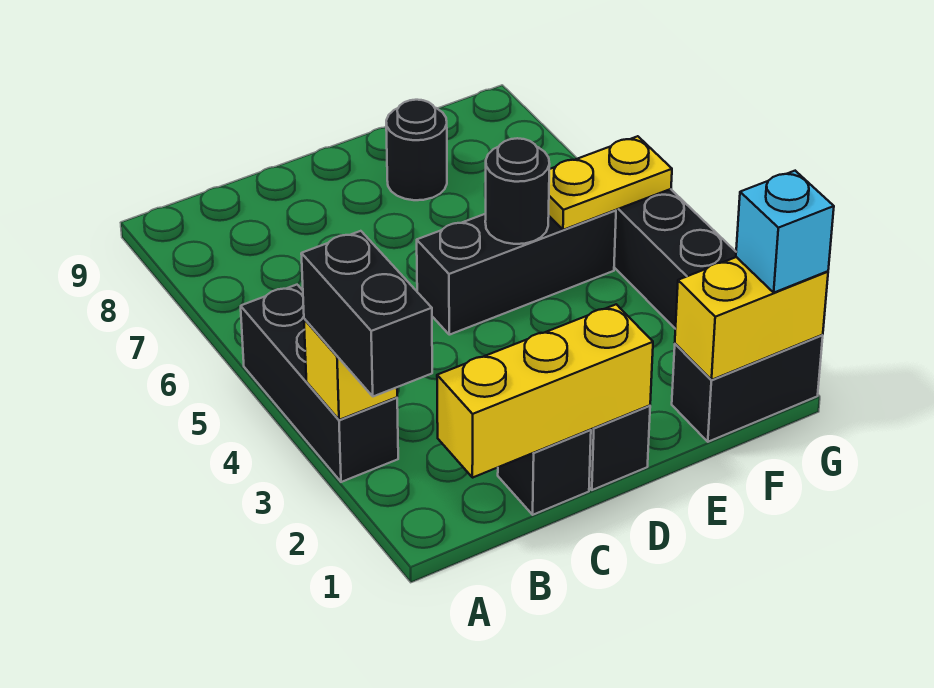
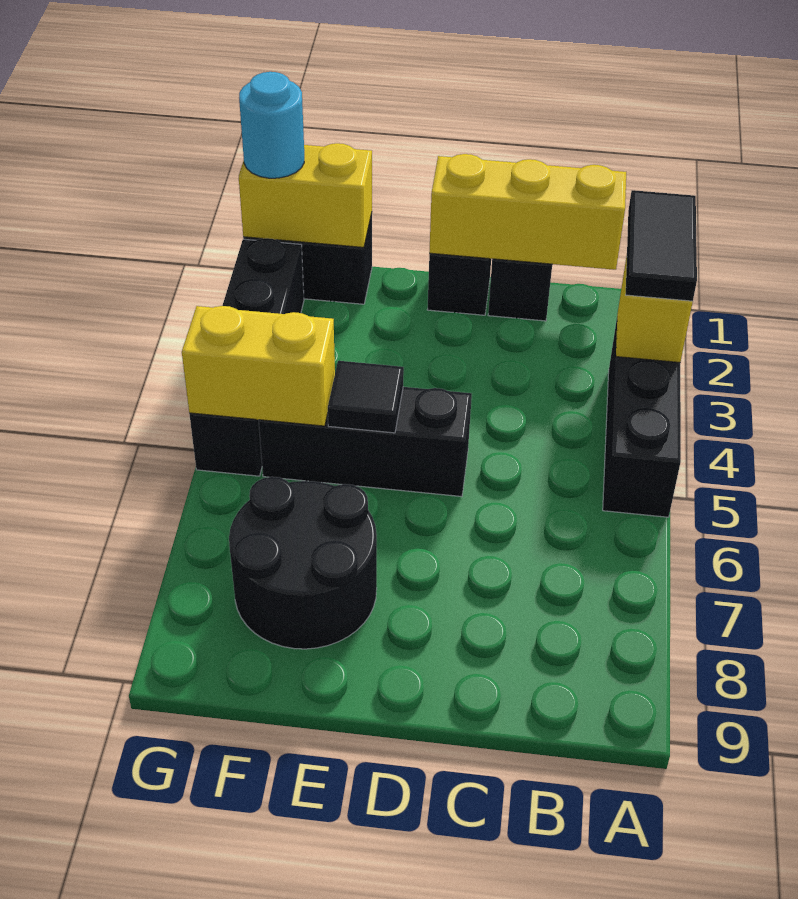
black 1x2 brick [301,231,432,397] -> black 1x2 tile [626,190,697,301]
black 1x1 round brick [485,138,550,244] -> black 1x1 tile [328,361,404,433]
black 1x1 round brick [386,100,447,200] -> black 2x2 round brick [229,477,377,649]
yellow 1x2 plate [549,136,672,230] -> yellow 1x2 brick [182,306,335,426]
cyan 1x1 brick [736,171,834,293] -> cyan 1x1 round brick [239,72,304,178]

